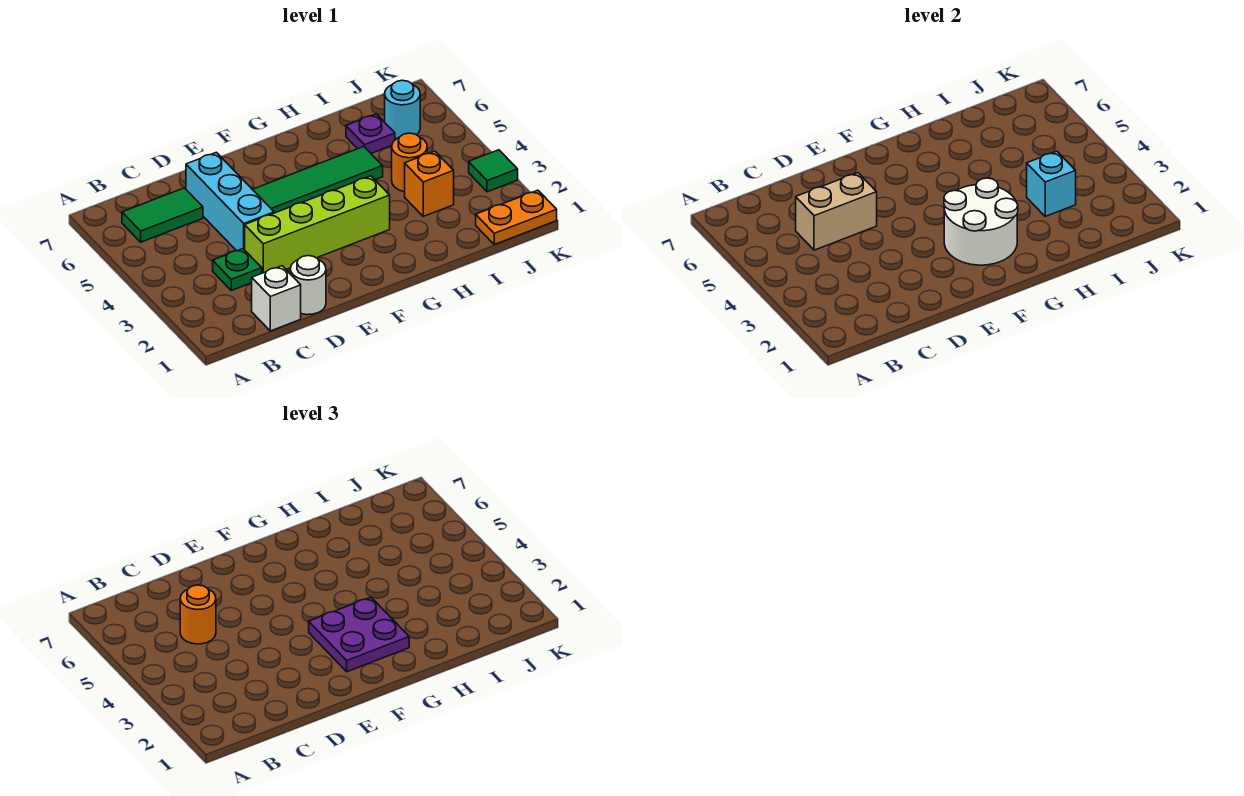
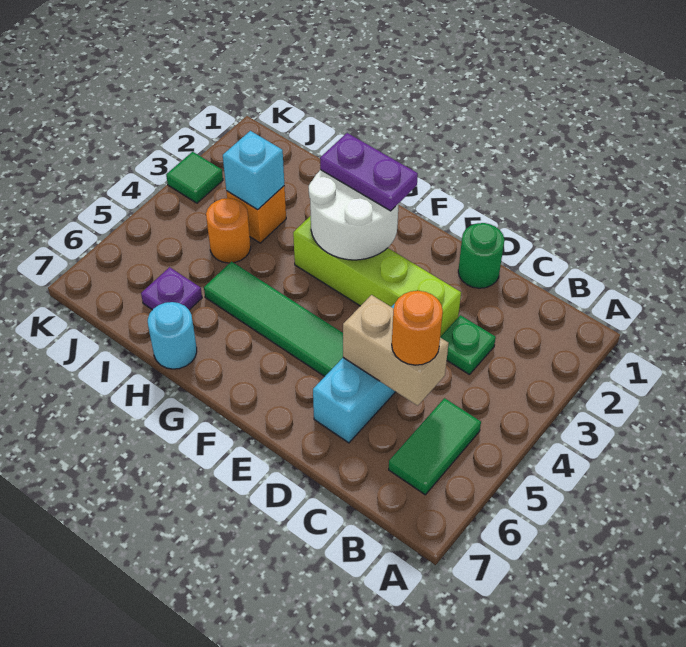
green 1x2 tile [122,188,203,242] -> green 1x2 tile turned to [389,398,481,495]
white 1x1 brick [252,266,301,331] -> none
white 1x1 round brick [290,256,326,315] -> green 1x1 round brick [458,223,504,288]
purple 2x2 plate [309,597,409,672] -> purple 1x2 plate [320,133,418,211]
orange 1x2 plate [476,190,557,245] -> none
cyan 1x1 round brick [385,80,420,139] -> cyan 1x1 round brick moved to [148,302,197,369]

